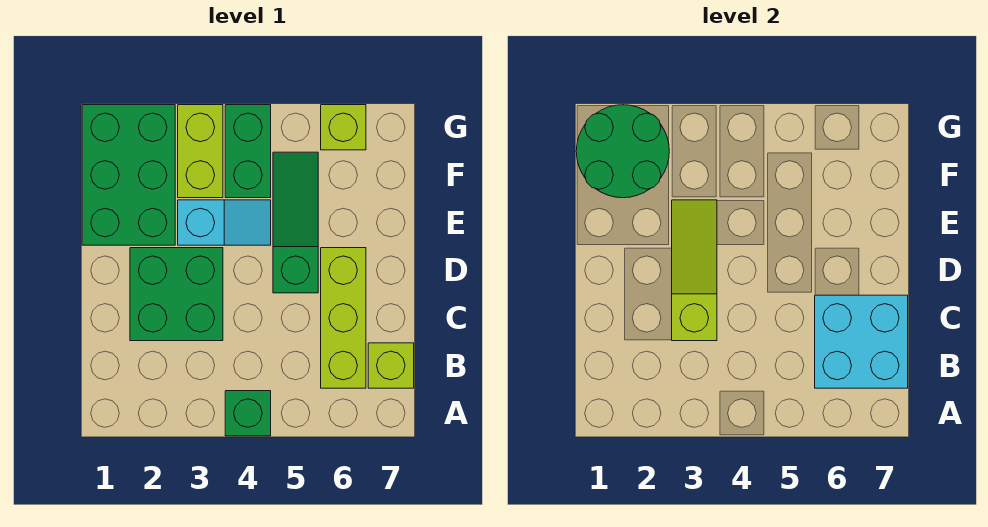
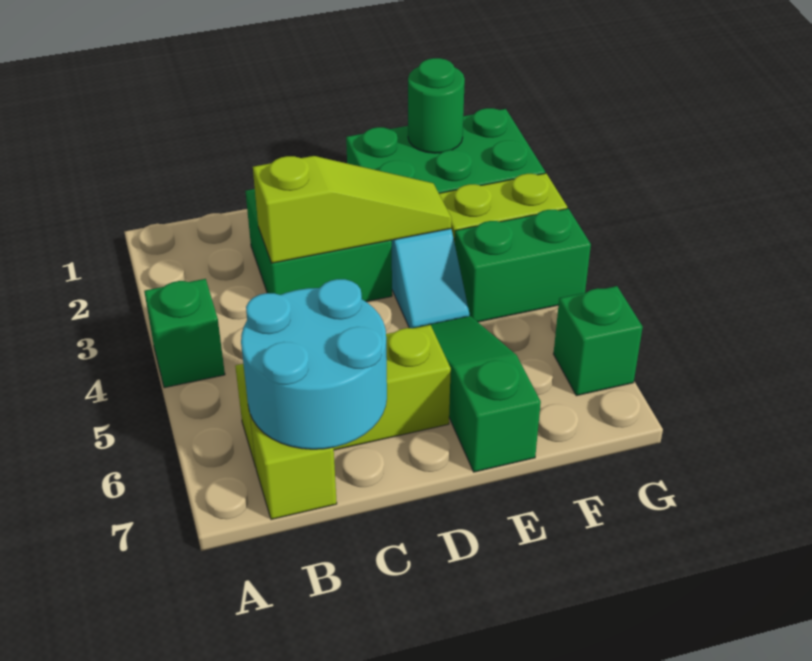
cyan 2x2 brick [815,295,908,388] -> cyan 2x2 round brick [241,279,387,449]
green 1x3 slope [273,152,318,293] -> green 1x3 slope turned to [414,316,541,472]
green 2x2 round brick [576,105,669,198] -> green 1x1 round brick [408,58,465,153]
lime 1x1 brick [321,105,366,150] -> green 1x1 brick [554,286,643,396]

